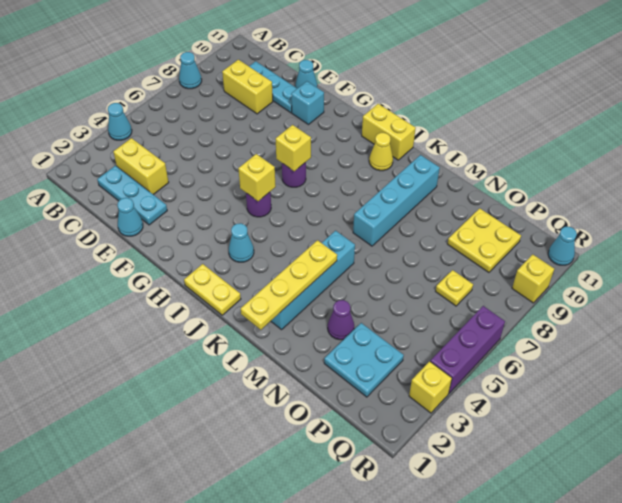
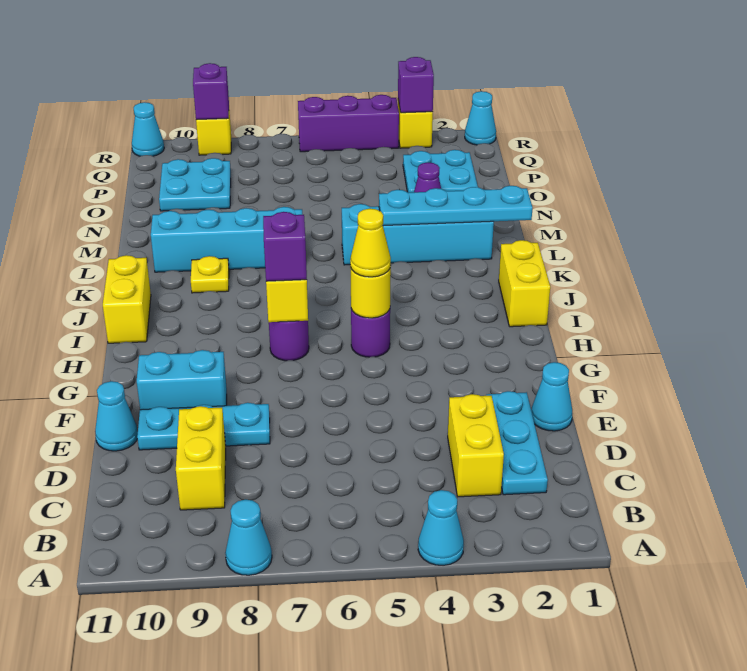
cyan 1x3 plate [249,61,297,113] -> cyan 1x3 plate turned to [137,403,270,450]
cyan 1x1 brick [291,81,324,125] -> cyan 1x2 brick [137,350,227,410]
yellow 1x1 brick [238,154,276,201] -> yellow 1x1 round brick [350,266,391,318]
none -> purple 1x1 brick [263,212,307,281]
yellow 1x2 plate [184,264,241,315] -> yellow 1x2 brick [499,240,550,327]
cyan 1x1 cone [229,223,254,262] -> cyan 1x1 cone moved to [465,91,496,145]
yellow 1x1 cone [369,133,393,171] -> yellow 1x1 cone moved to [350,209,391,277]
yellow 1x4 plate [241,240,337,330] -> cyan 1x4 plate [379,186,533,226]
yellow 2x2 plate [448,208,521,272] -> cyan 2x2 plate [159,158,231,211]
yellow 1x1 plate [436,270,473,306] -> yellow 1x1 plate moved to [191,256,229,293]
none -> purple 1x1 brick [398,57,434,113]
none -> purple 1x1 brick [193,63,229,120]

